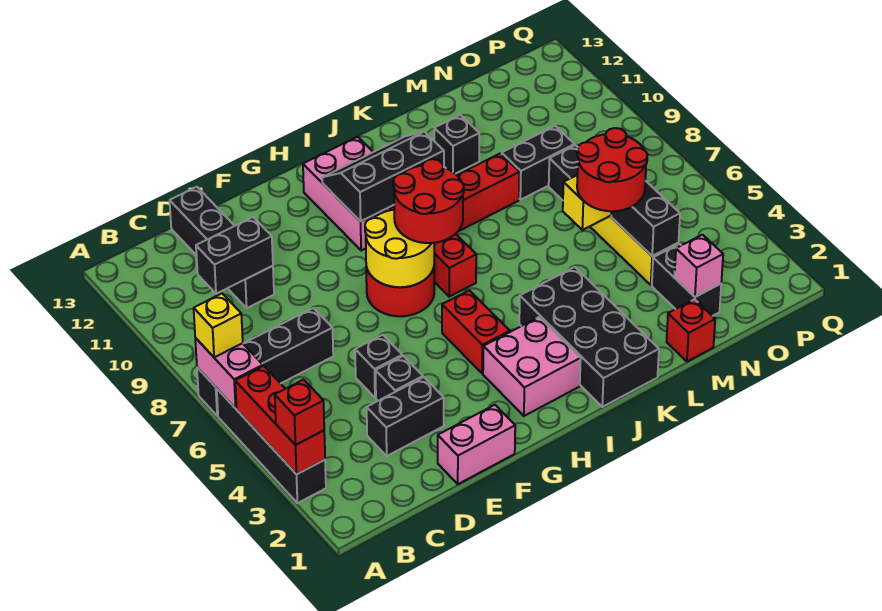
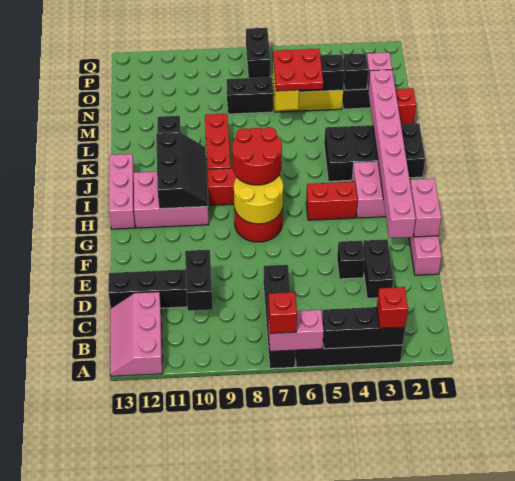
red 1x3 brick [235,366,325,474] -> black 1x3 brick [322,307,405,349]
yellow 1x1 brick [194,294,243,357] -> red 1x1 brick [269,292,297,334]
none -> pink 2x3 slope [110,292,163,376]
black 1x1 brick [355,335,402,398] -> black 1x1 brick moved to [343,53,368,90]
none -> pink 1x2 brick [410,179,441,237]
none -> pink 1x8 brick [368,70,416,238]
black 2x3 slope [322,132,444,221] -> black 2x3 slope turned to [156,132,208,209]
none -> pink 1x3 brick [109,154,135,229]
red 2x2 round brick [577,128,648,211] -> red 2x2 plate [273,49,323,91]
black 1x2 brick [502,126,575,200] -> black 1x2 brick moved to [246,28,270,78]

